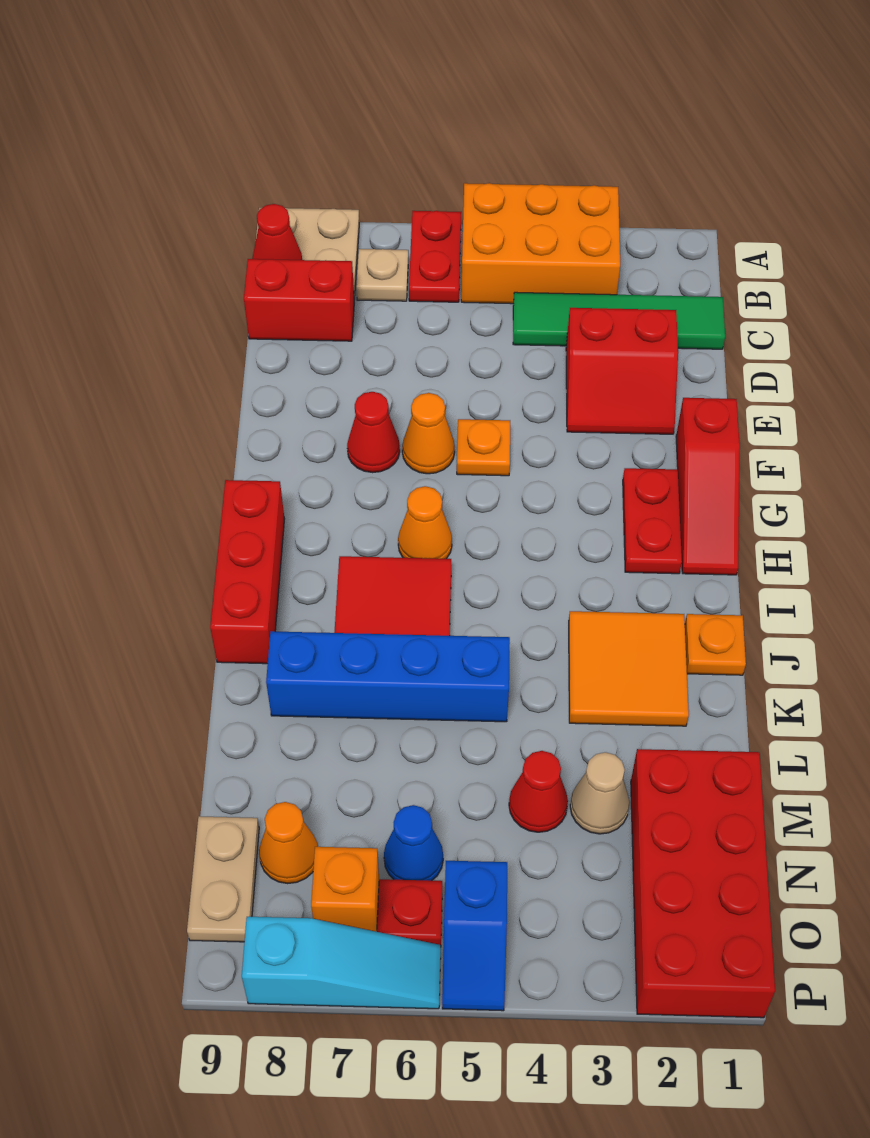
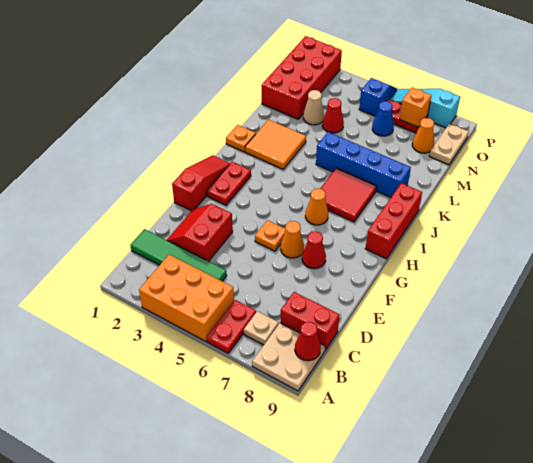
red 2x2 slope [566,308,678,434] -> red 2x2 slope turned to [167,204,233,261]

